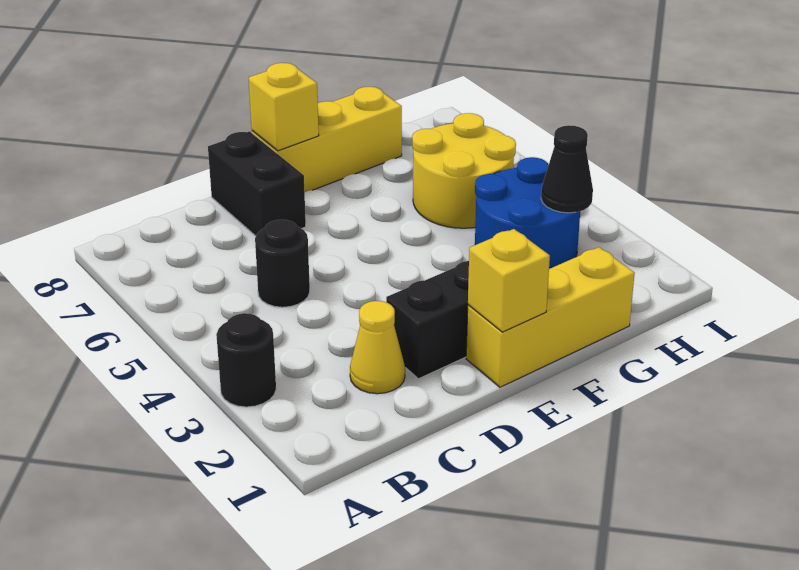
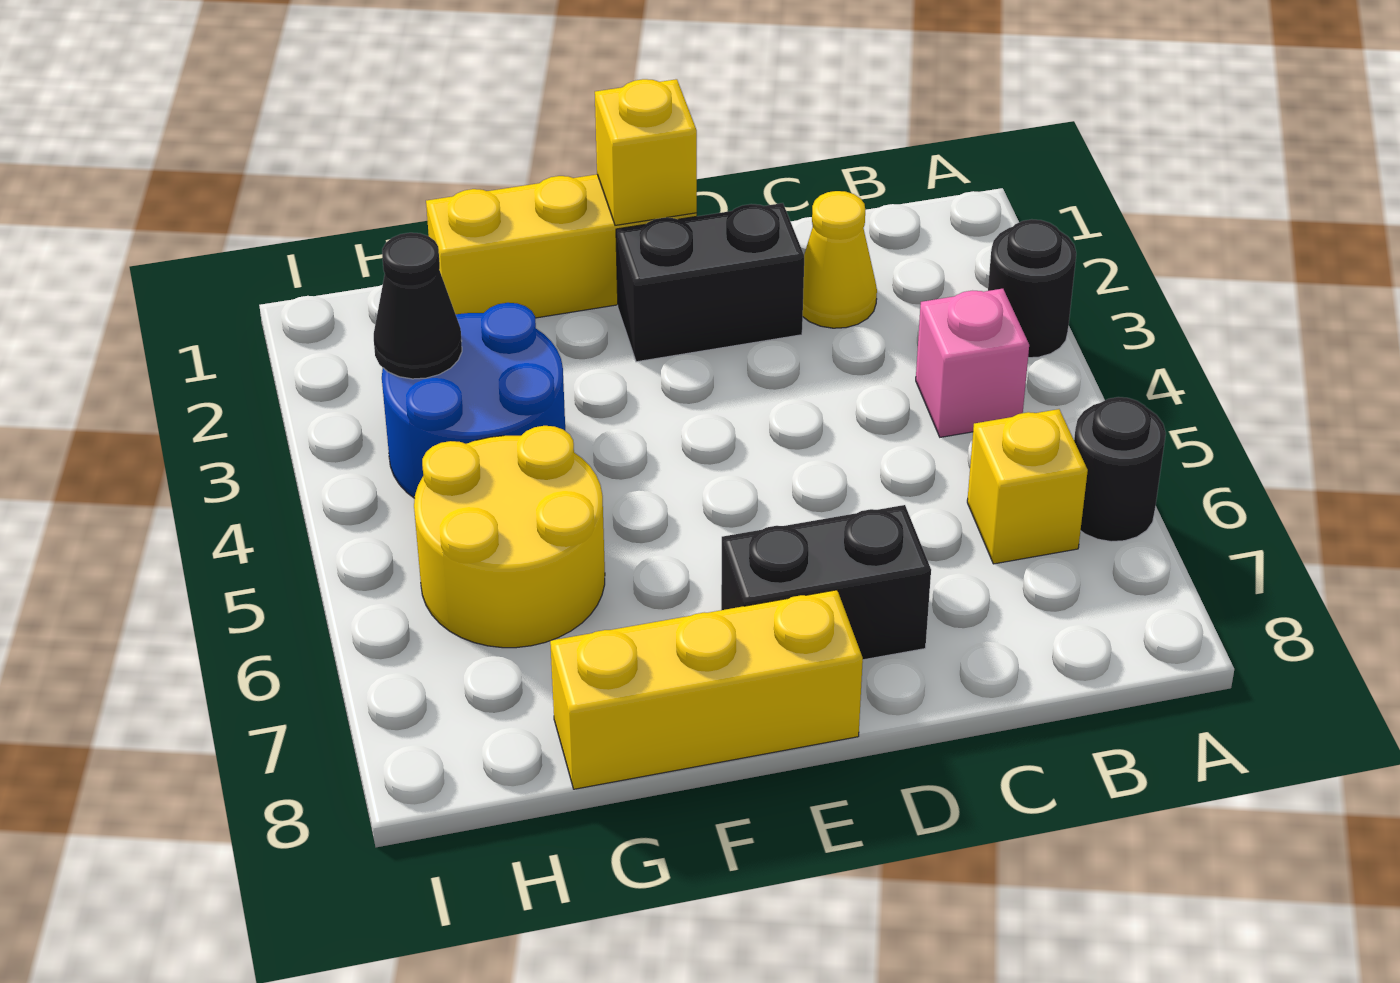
none -> pink 1x1 brick [916,289,1029,437]
black 1x1 round brick [255,220,310,307] -> black 1x1 round brick moved to [1074,397,1166,542]
black 1x2 brick [208,131,306,236] -> black 1x2 brick turned to [721,505,931,660]
yellow 1x1 brick [249,63,319,151] -> yellow 1x1 brick moved to [967,409,1088,564]

